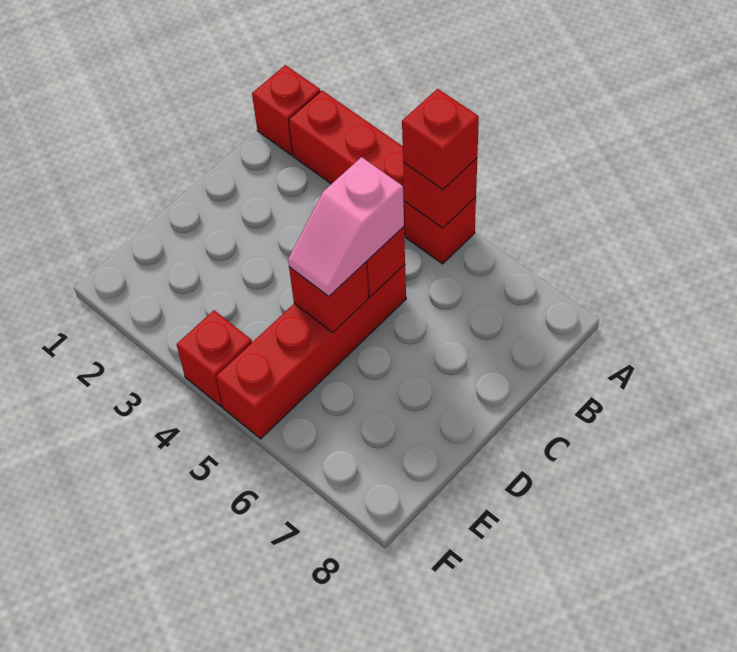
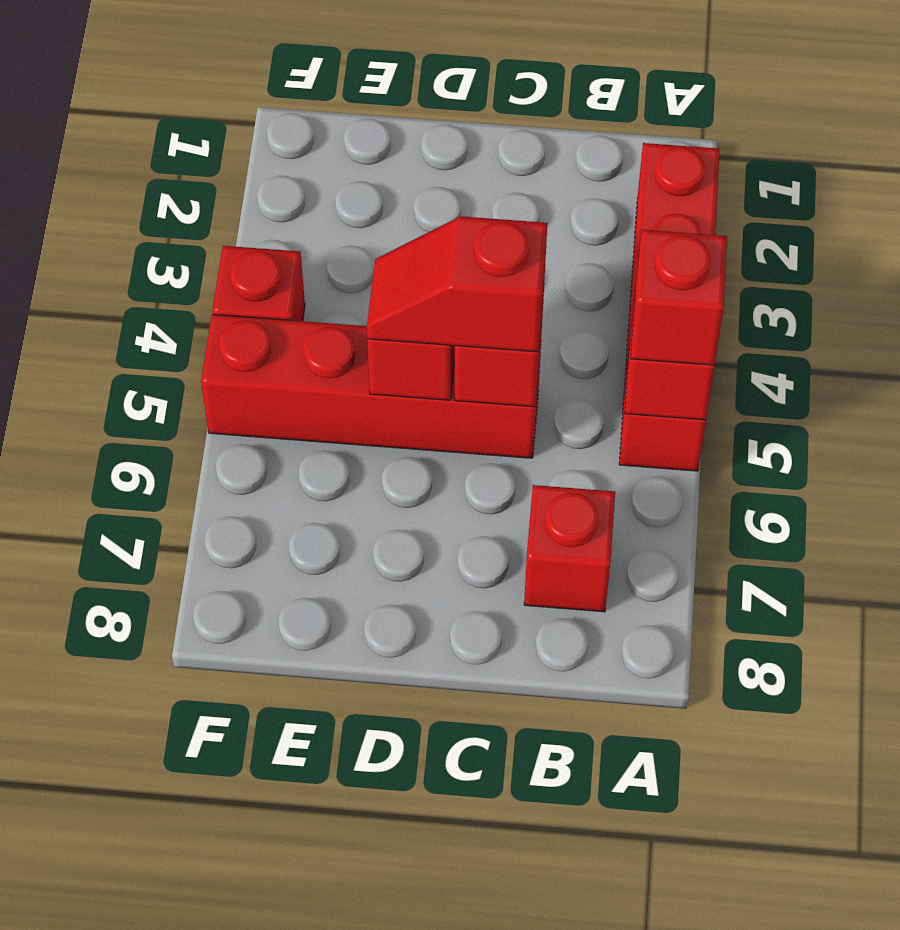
red 1x1 brick [252,65,321,155] -> red 1x1 brick moved to [524,485,615,612]
pink 1x2 slope [288,157,404,296] -> red 1x2 slope [367,216,547,352]

